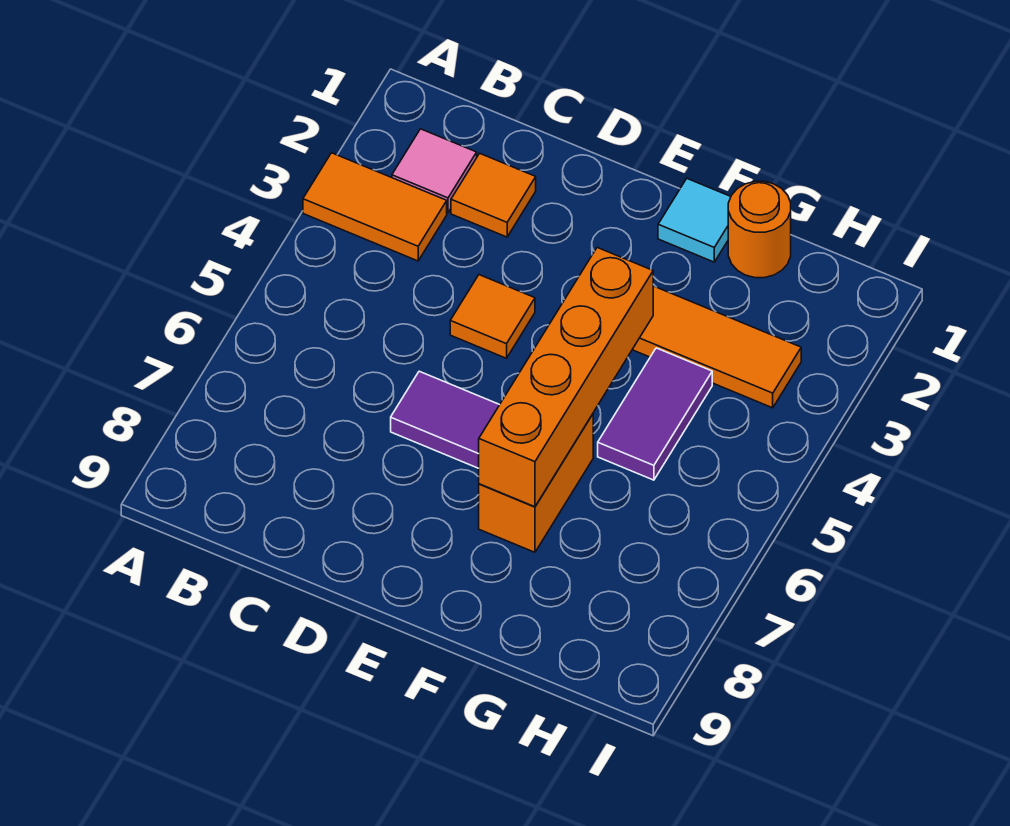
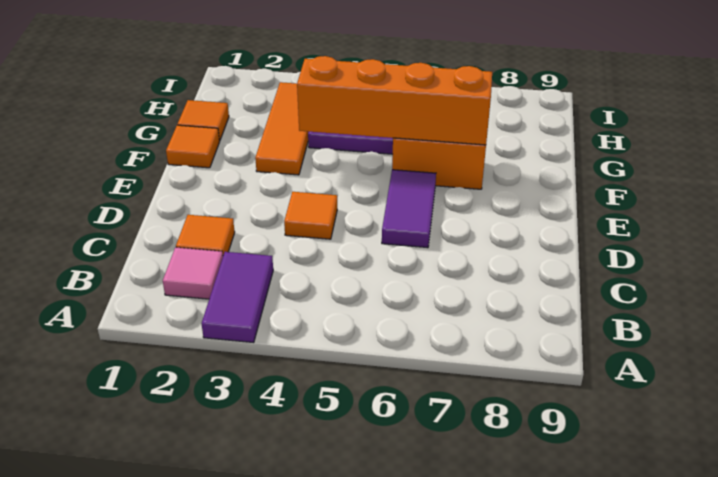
orange 1x2 tile [303,153,447,261] -> purple 1x2 tile [201,252,273,342]
cyan 1x1 tile [658,179,731,262] -> orange 1x1 tile [166,125,219,168]
orange 1x1 round brick [728,181,791,278] -> orange 1x1 tile [177,100,229,141]

